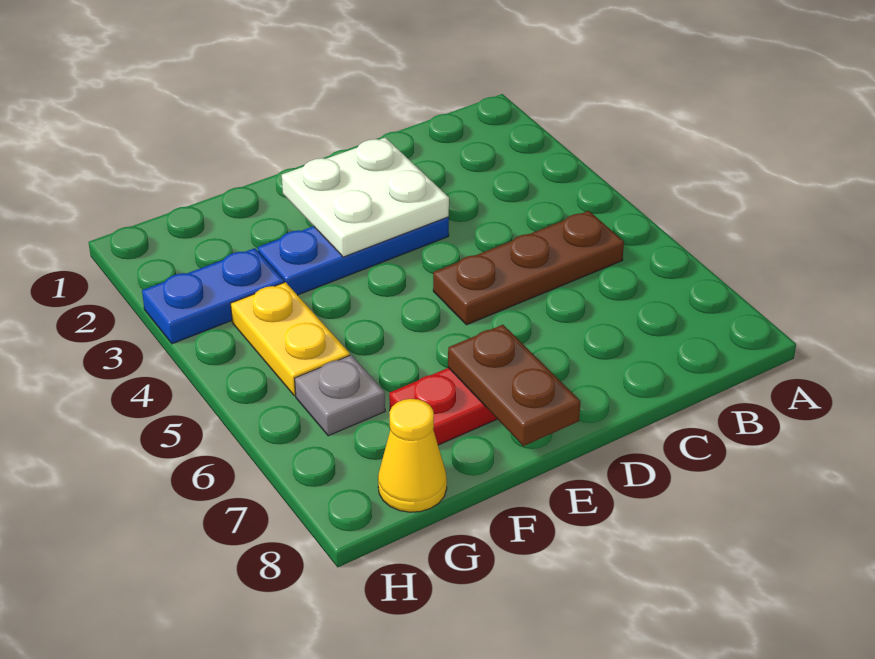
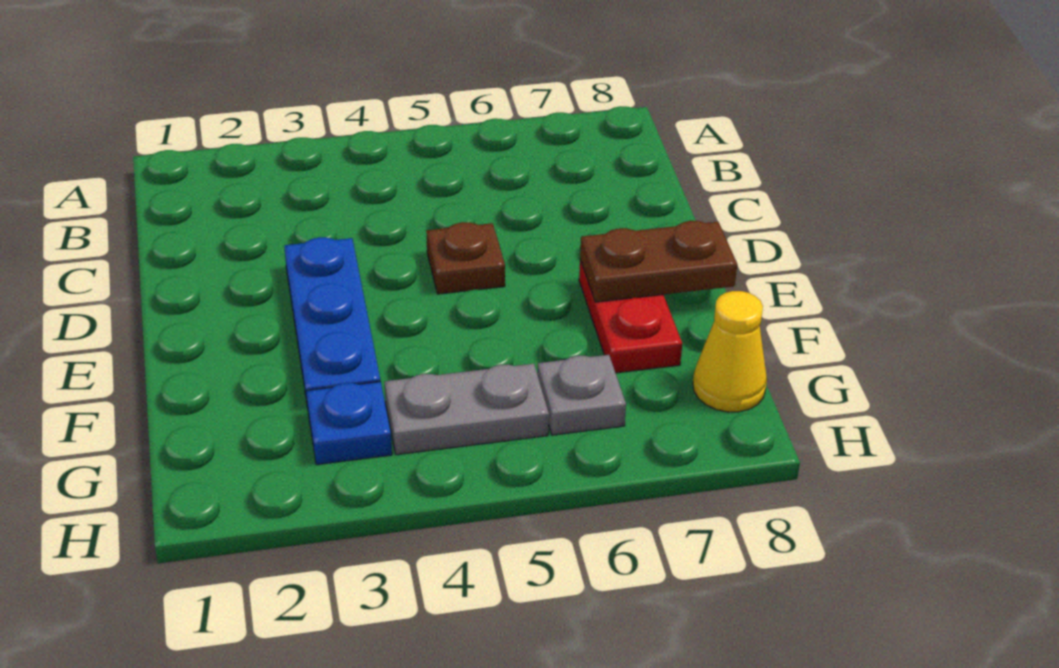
brown 1x3 plate [433,211,624,325] -> brown 1x1 plate [426,222,505,294]
white 2x2 plate [282,137,449,257] -> none
blue 1x2 plate [142,248,284,344] -> blue 1x1 plate [306,382,392,465]
yellow 1x2 plate [231,282,350,396] -> grey 1x2 plate [385,364,549,455]

